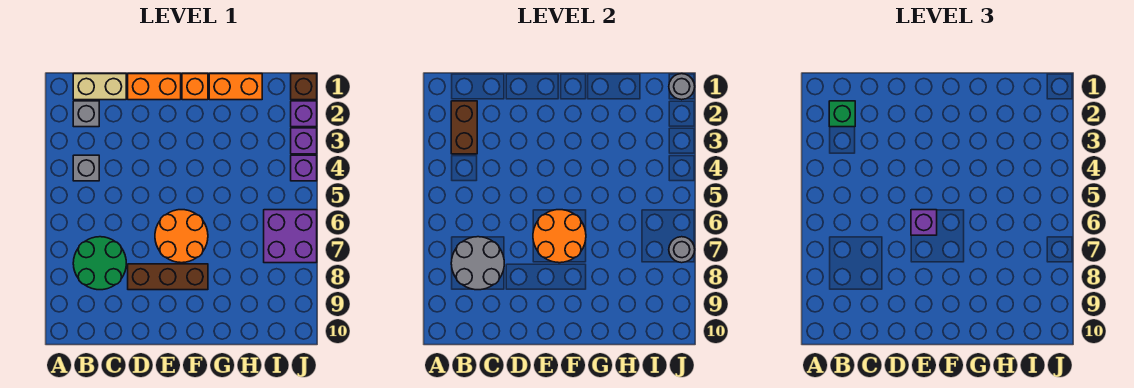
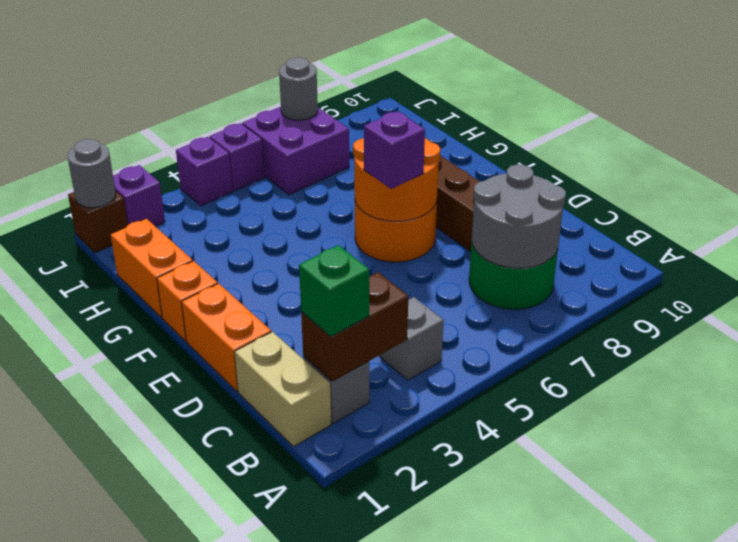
purple 1x1 brick [291,128,317,154] -> purple 1x1 brick moved to [210,123,265,191]

